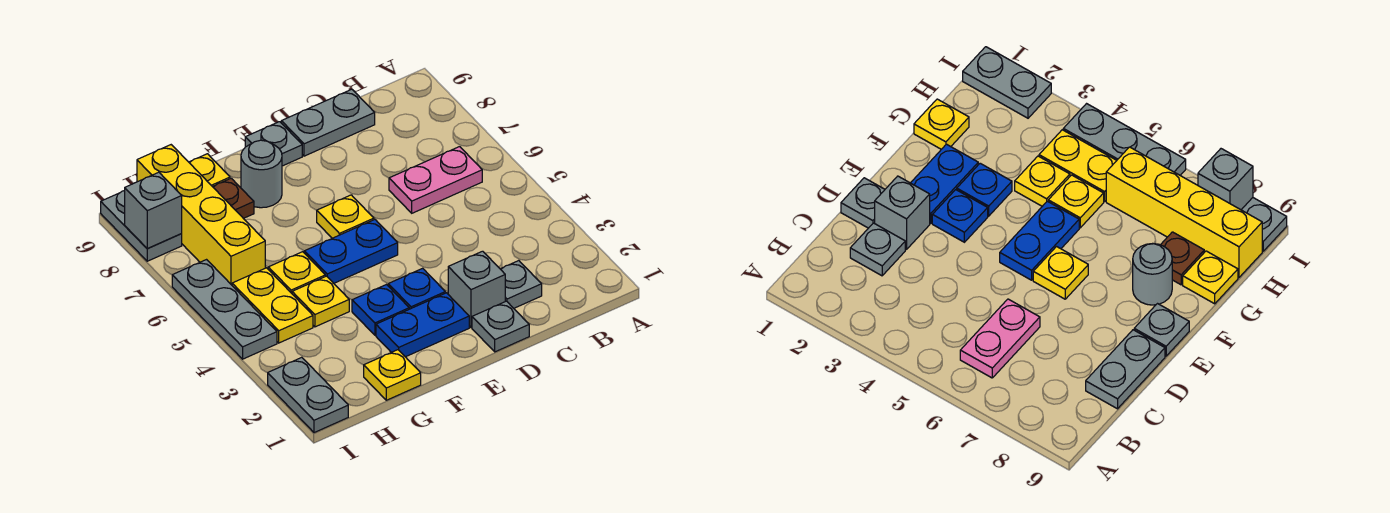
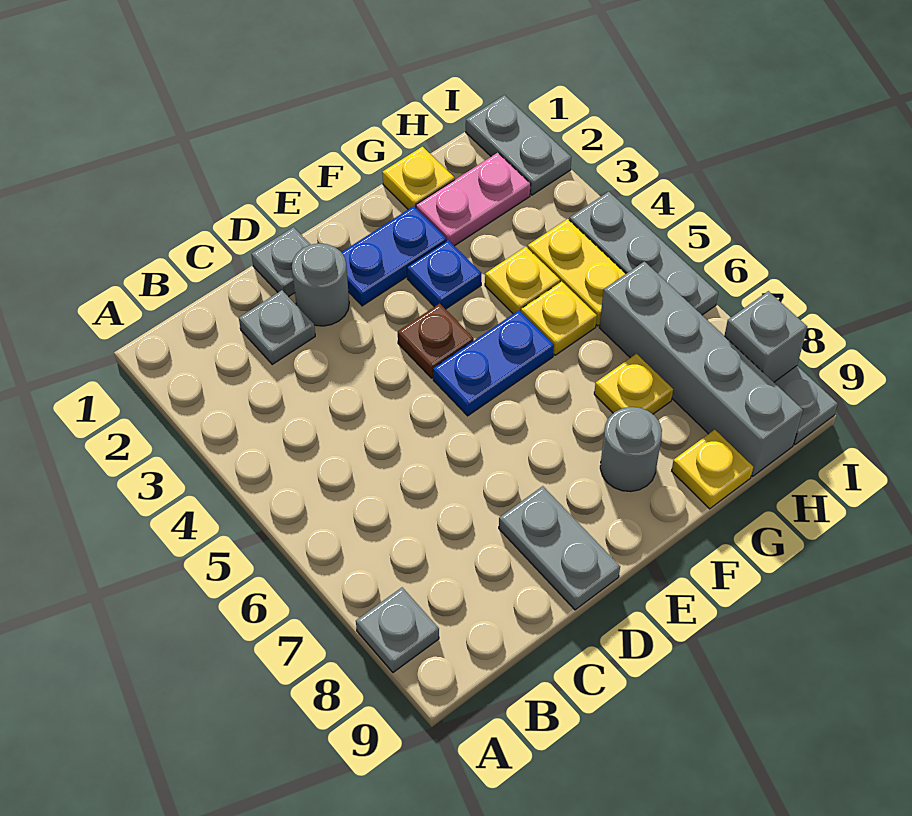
pink 1x2 plate [389,147,482,213] -> pink 1x2 plate moved to [416,153,531,246]
grey 1x2 plate [281,89,375,156] -> grey 1x2 plate turned to [499,486,620,610]
grey 1x1 brick [448,251,505,327] -> grey 1x1 round brick [292,243,349,326]
blue 1x1 plate [388,268,445,309] -> none
yellow 1x1 plate [317,195,374,238] -> yellow 1x1 plate moved to [594,354,673,414]
grey 1x1 plate [245,122,302,166] -> grey 1x1 plate moved to [356,588,439,672]
brown 1x1 plate [213,178,254,218] -> brown 1x1 plate moved to [398,304,474,378]
yellow 1x4 brick [137,145,265,285] -> grey 1x4 brick [599,262,803,476]

